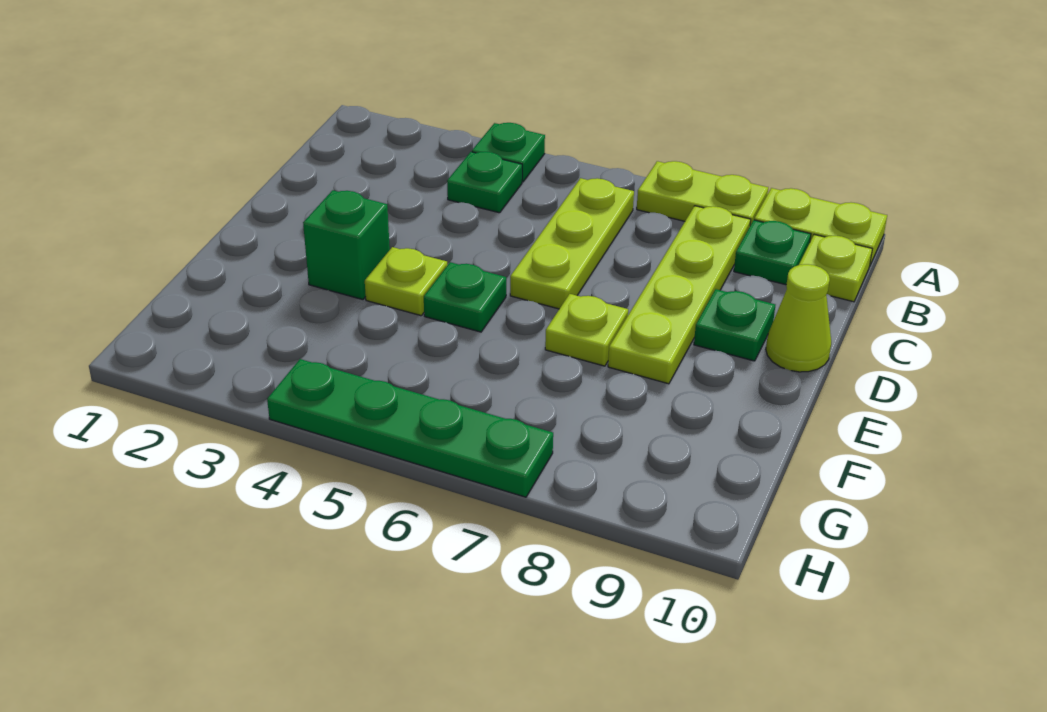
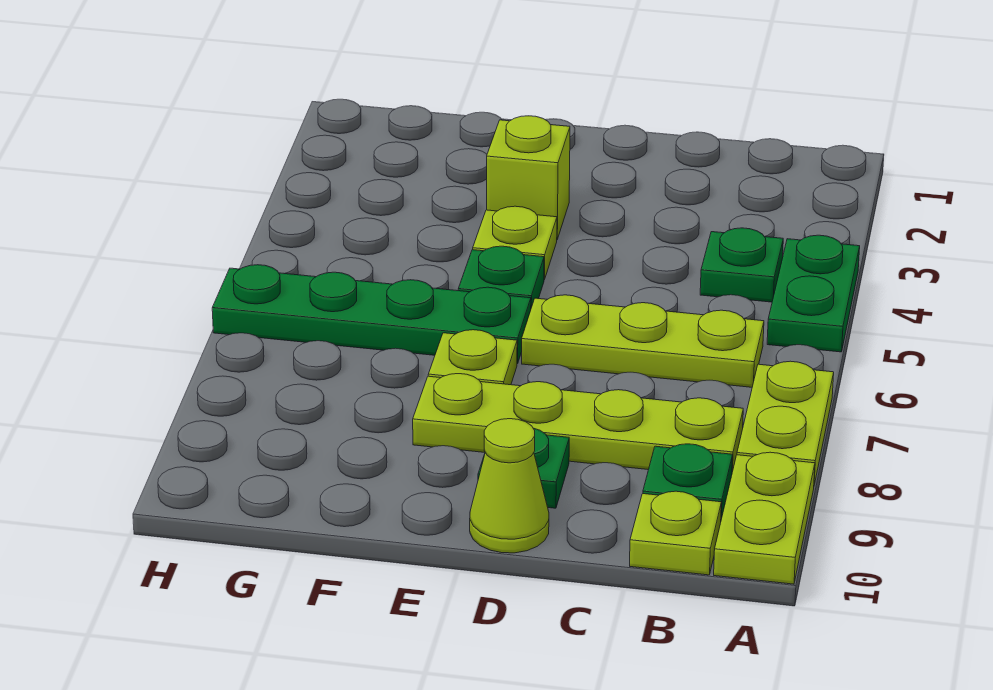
green 1x1 plate [472,123,545,182] -> green 1x2 plate [767,235,860,352]
green 1x1 brick [303,190,390,300] -> lime 1x1 brick [487,116,570,239]
green 1x4 plate [267,359,553,497] -> green 1x4 plate turned to [212,265,531,364]

